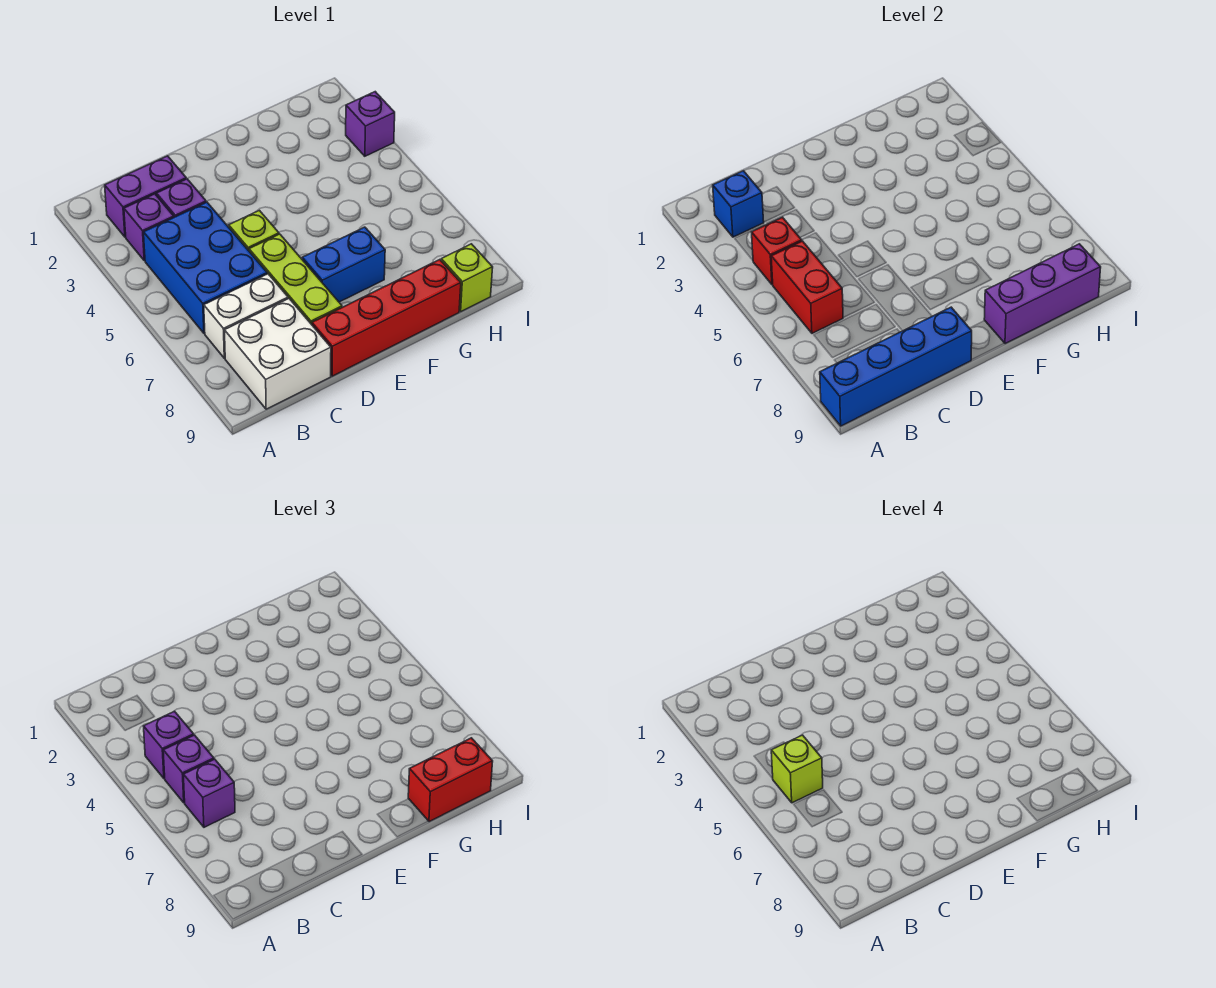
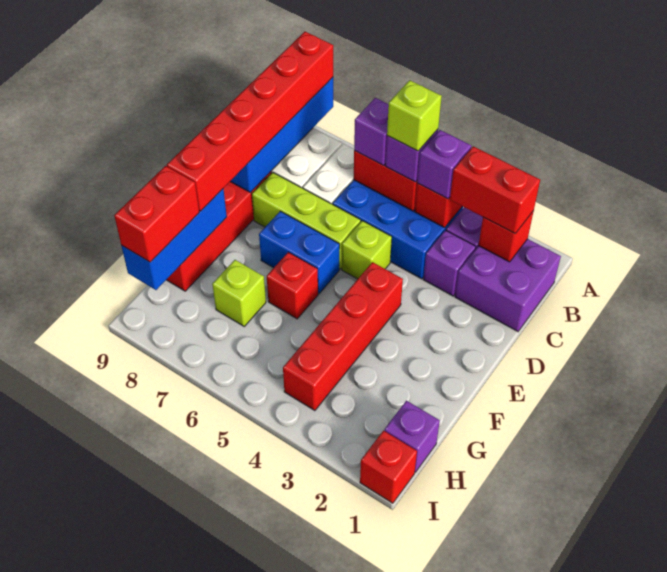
none -> red 1x6 brick [167,32,333,211]
purple 1x2 brick [105,156,186,237] -> purple 2x2 brick [455,239,561,331]
blue 1x1 brick [713,171,764,237] -> red 1x1 brick [479,211,534,262]
none -> red 1x2 brick [450,146,540,233]
none -> red 1x4 brick [283,262,403,411]
blue 1x2 brick [302,227,385,302] -> blue 1x2 brick turned to [259,211,340,293]
none -> red 1x1 brick [267,252,318,319]
purple 1x3 brick [984,244,1101,344] -> blue 1x3 brick [121,189,227,290]
lime 1x1 brick [441,244,493,311] -> lime 1x1 brick moved to [212,260,266,326]
none -> red 1x1 brick [360,431,417,503]
purple 1x1 brick [346,92,395,156] -> purple 1x1 brick moved to [384,401,440,472]

